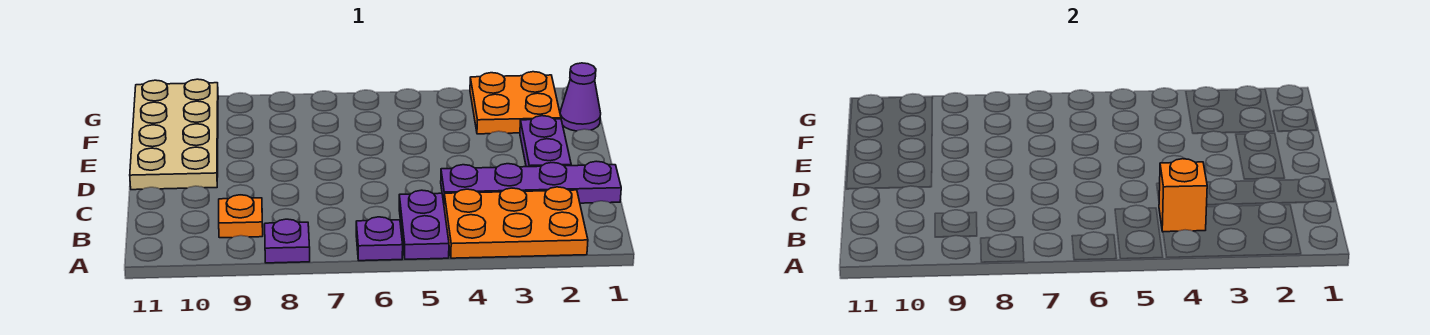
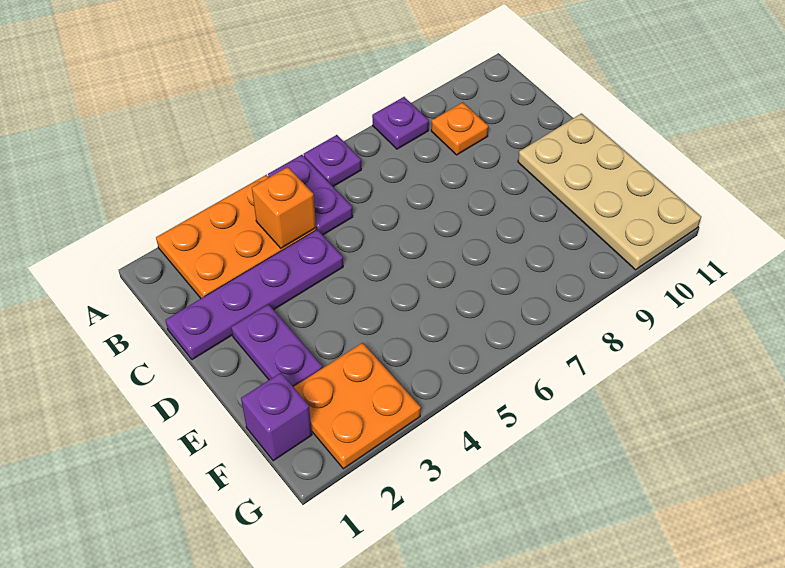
purple 1x1 cone [560,63,601,131] -> purple 1x1 brick [241,373,312,461]

